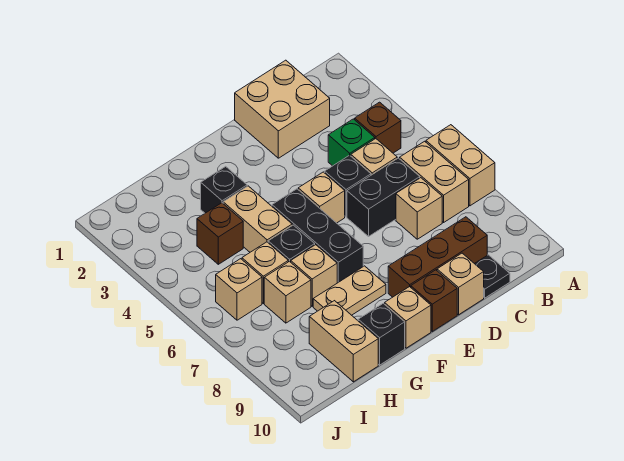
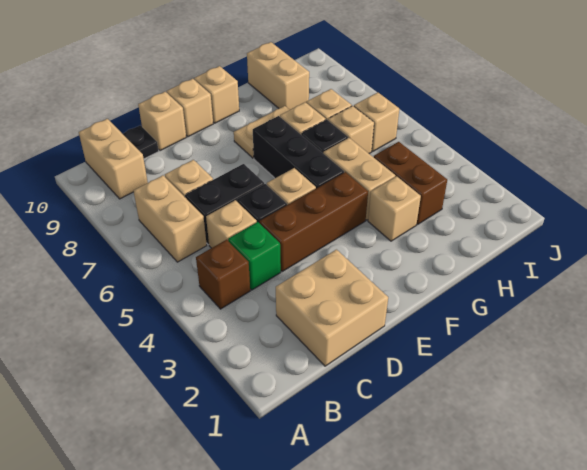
tan 1x2 brick [426,125,495,206] -> tan 1x2 brick moved to [79,119,148,199]
brown 1x3 brick [388,217,487,297] -> brown 1x3 brick moved to [259,172,368,272]
brown 1x1 brick [411,270,457,331] -> tan 1x1 brick [167,79,213,137]
black 1x1 brick [201,166,247,213] -> tan 1x1 brick [368,176,421,241]
black 1x1 brick [358,303,405,365] -> none
brown 1x1 brick [197,203,243,264] -> brown 1x2 brick [374,142,447,224]

